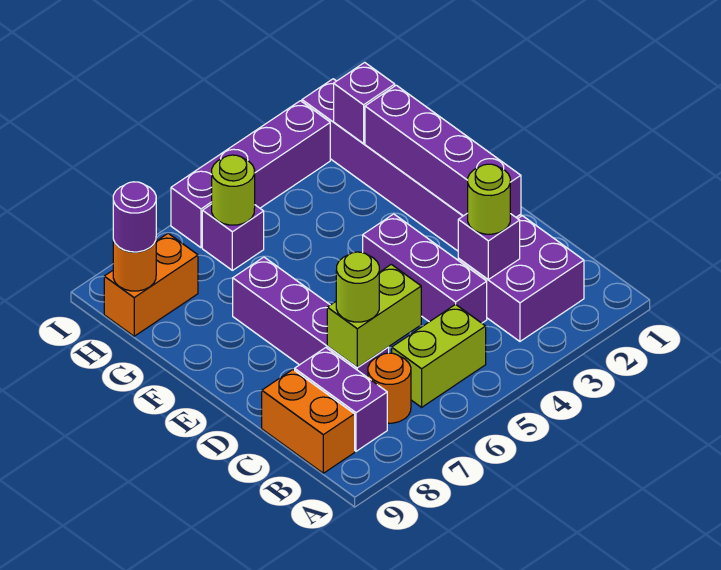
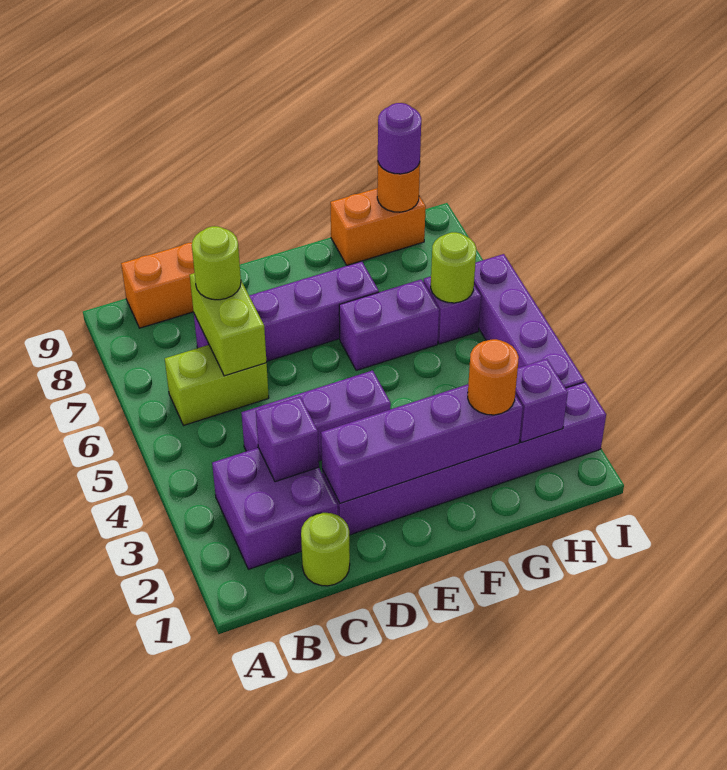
lime 1x2 brick [392,304,486,407] -> lime 1x2 brick turned to [165,345,269,425]
orange 1x1 round brick [368,353,411,423] -> orange 1x1 round brick moved to [468,339,519,415]
purple 1x2 brick [295,348,387,451] -> purple 1x2 brick moved to [339,279,439,370]
lime 1x1 round brick [468,164,510,234] -> lime 1x1 round brick moved to [301,513,350,586]
orange 1x2 brick [104,233,198,336] -> orange 1x2 brick turned to [330,188,426,265]

